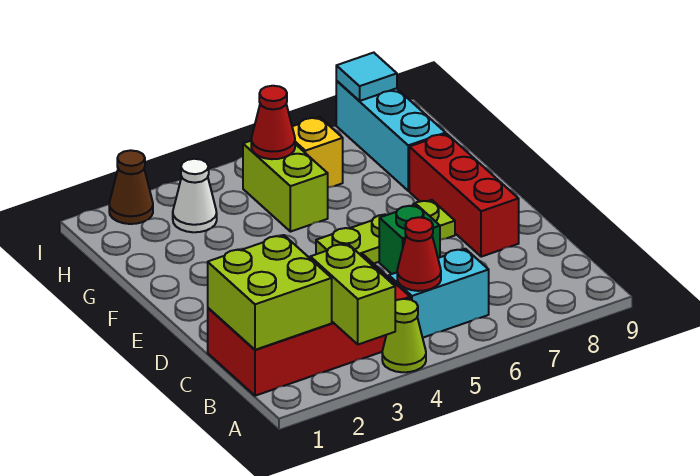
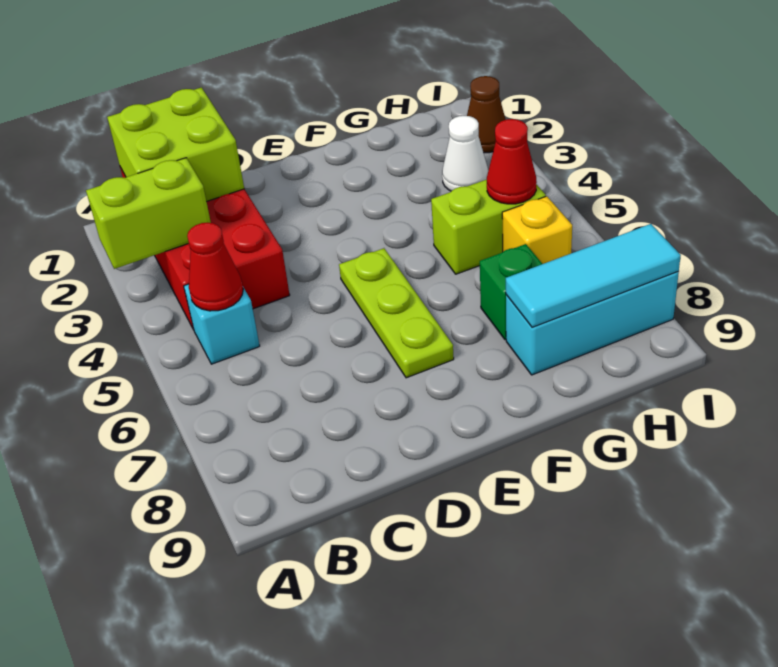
lime 1x1 cone [382,299,426,372] -> none
cyan 1x2 brick [389,249,489,338] -> cyan 1x1 brick [184,284,260,364]
green 1x1 brick [379,205,440,274] -> green 1x1 brick moved to [480,244,542,340]
red 1x3 brick [409,134,519,257] -> none
cyan 1x1 tile [336,53,397,101] -> cyan 1x3 tile [506,224,681,327]

